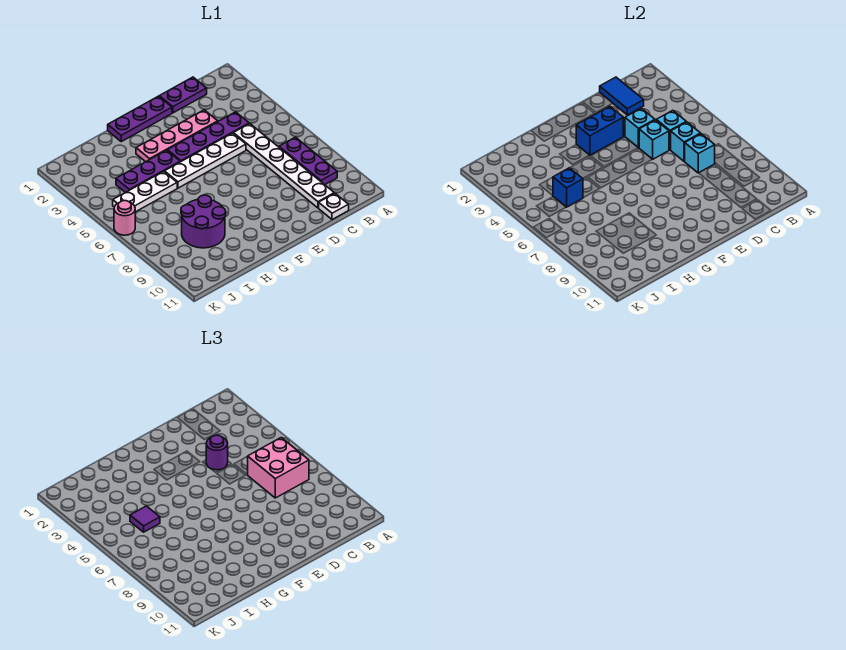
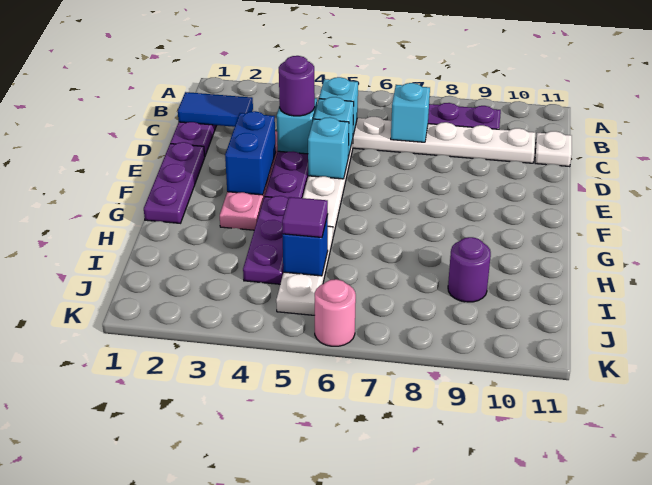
pink 2x2 brick [248,438,309,498] -> none
cyan 1x1 brick [671,122,701,161] -> cyan 1x1 brick moved to [308,117,349,179]
purple 2x2 round brick [181,195,226,248] -> purple 1x1 round brick [448,237,491,302]

